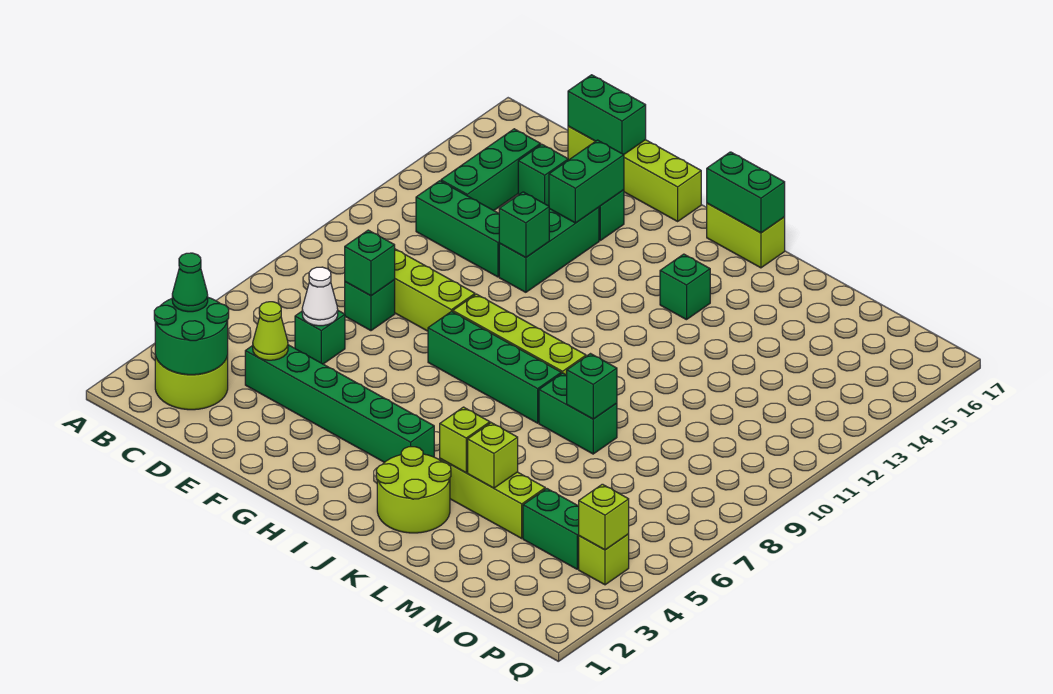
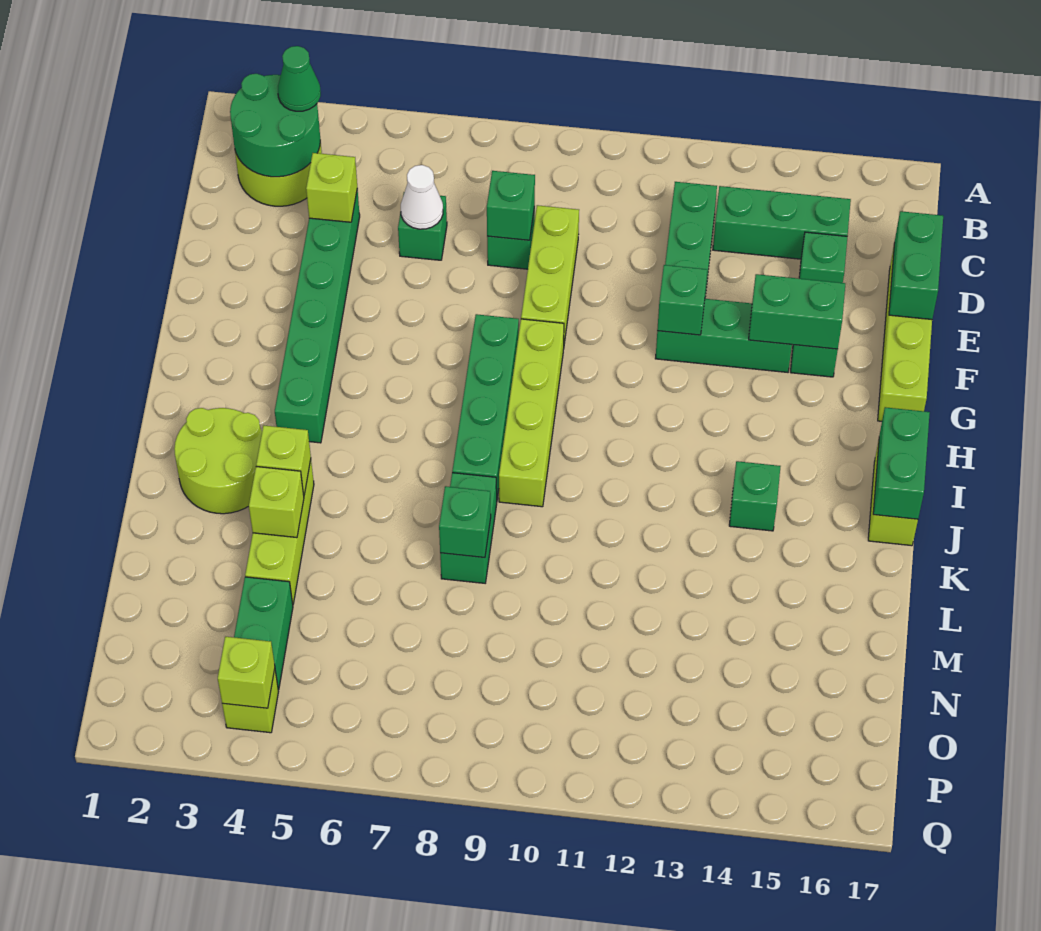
lime 1x1 cone [253,302,288,360] -> lime 1x1 brick [306,153,357,222]

